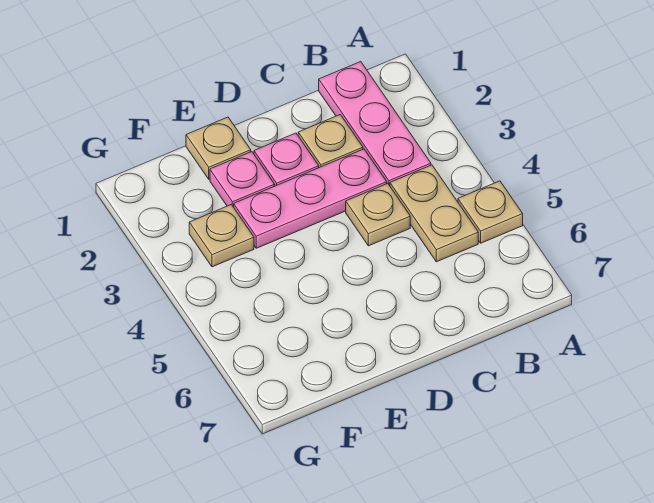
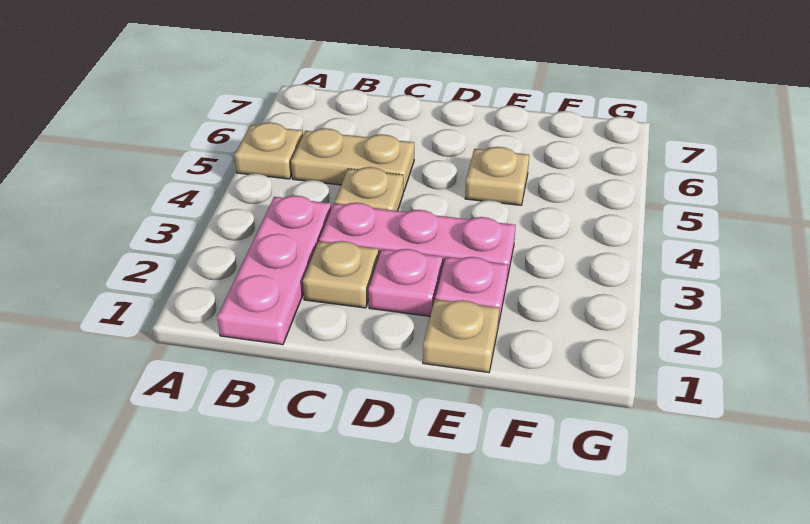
tan 1x2 plate [390,165,478,262] -> tan 1x2 plate turned to [291,128,414,192]
tan 1x1 plate [189,205,254,267] -> tan 1x1 plate moved to [465,147,529,205]

